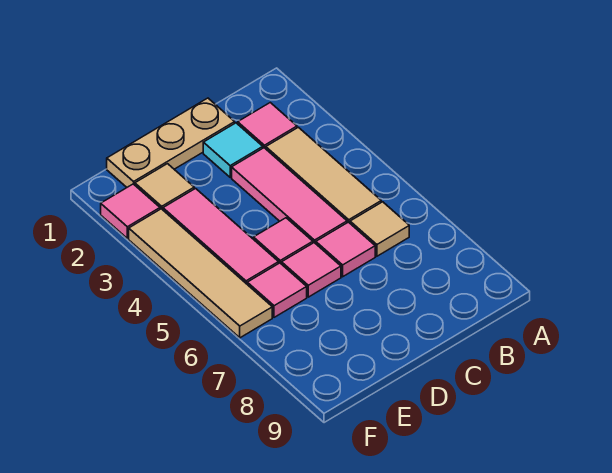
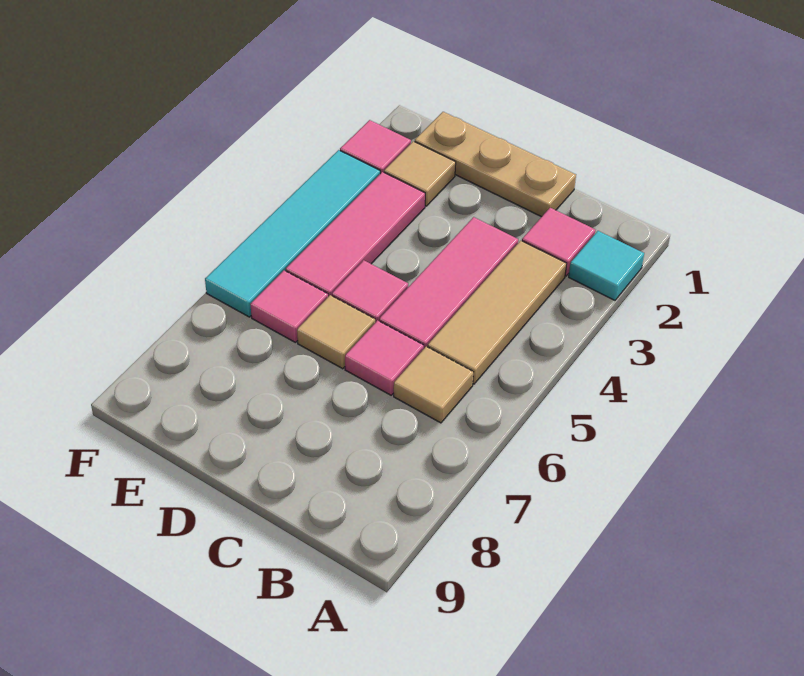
cyan 1x1 tile [203,123,263,177] -> cyan 1x1 tile moved to [569,231,644,300]
pink 1x1 tile [282,243,341,297] -> tan 1x1 tile [297,295,375,369]
tan 1x4 tile [129,209,272,338] -> cyan 1x4 tile [205,150,380,317]

